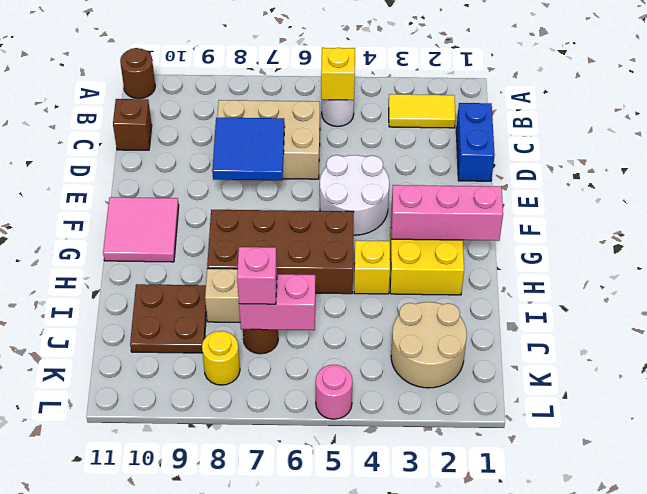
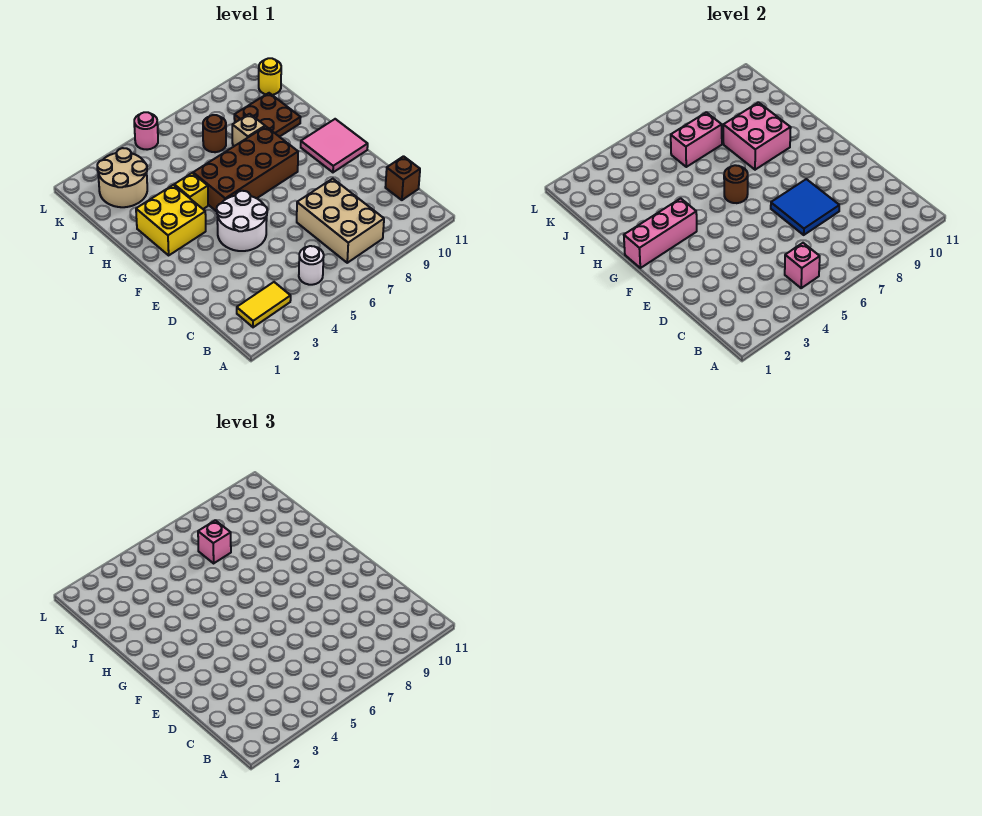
brown 1x1 round brick [120,48,155,99] -> brown 1x1 round brick moved to [724,165,748,203]
yellow 1x1 brick [321,48,355,100] -> pink 1x1 brick [785,243,820,288]
blue 1x2 brick [456,103,495,181] -> none
tan 2x3 brick [217,100,320,179] -> tan 2x3 brick turned to [297,179,384,263]
none -> pink 2x2 brick [723,102,791,170]
yellow 1x1 round brick [202,331,240,385] -> yellow 1x1 round brick moved to [259,58,281,95]

